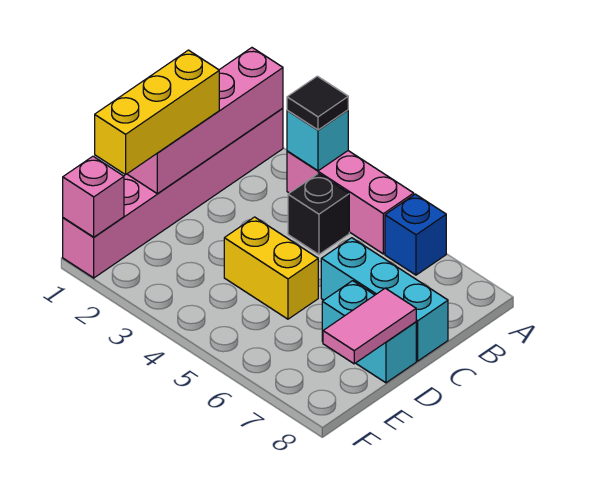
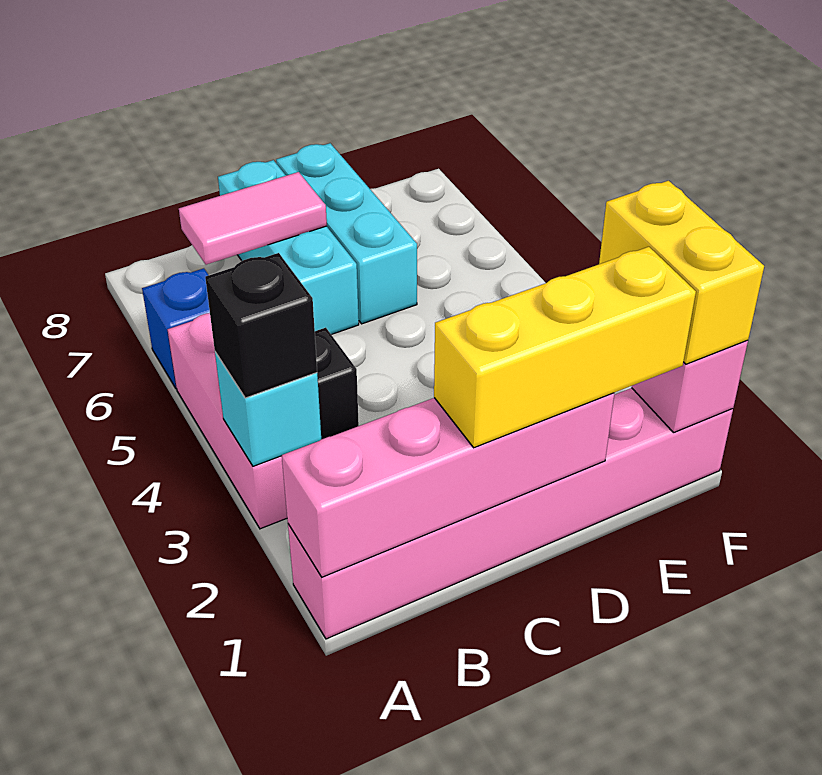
black 1x1 tile [287,76,348,130] -> black 1x1 brick [205,253,317,398]
yellow 1x2 brick [224,217,318,319] -> yellow 1x2 brick moved to [599,181,764,364]
cyan 1x2 brick [322,281,416,383] -> cyan 1x3 brick [276,143,417,324]
pink 1x2 tile [323,288,416,364] -> pink 1x2 tile moved to [179,172,327,265]

